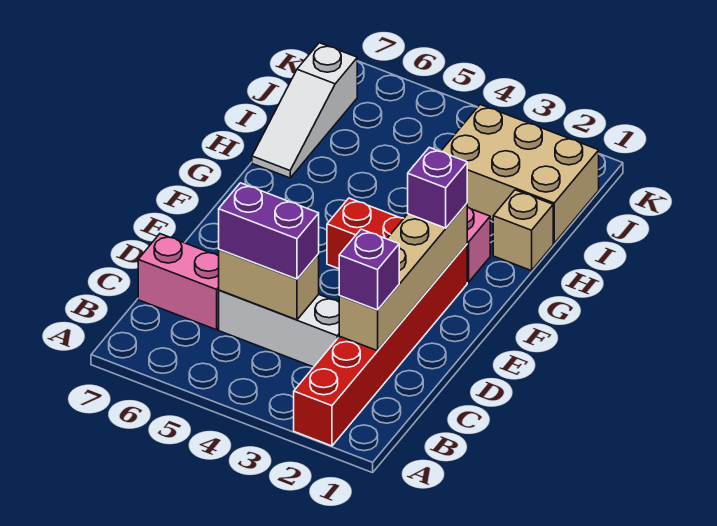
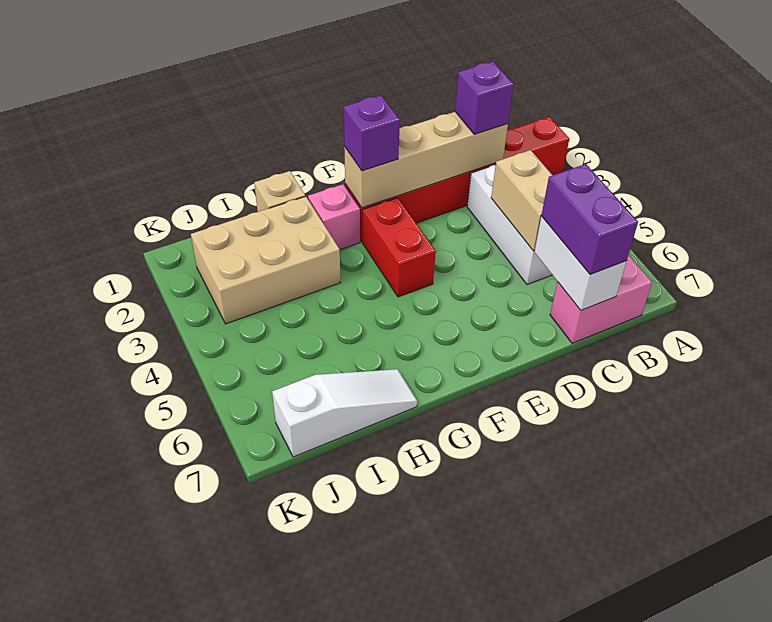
purple 1x2 brick [219,183,319,279] -> purple 1x2 brick moved to [541,164,638,275]
pink 1x2 brick [138,234,219,330] -> pink 1x2 brick turned to [550,255,652,343]
none -> white 1x2 brick [535,216,627,310]
tan 2x3 brick [441,105,599,243] -> tan 2x3 brick turned to [191,196,341,324]

